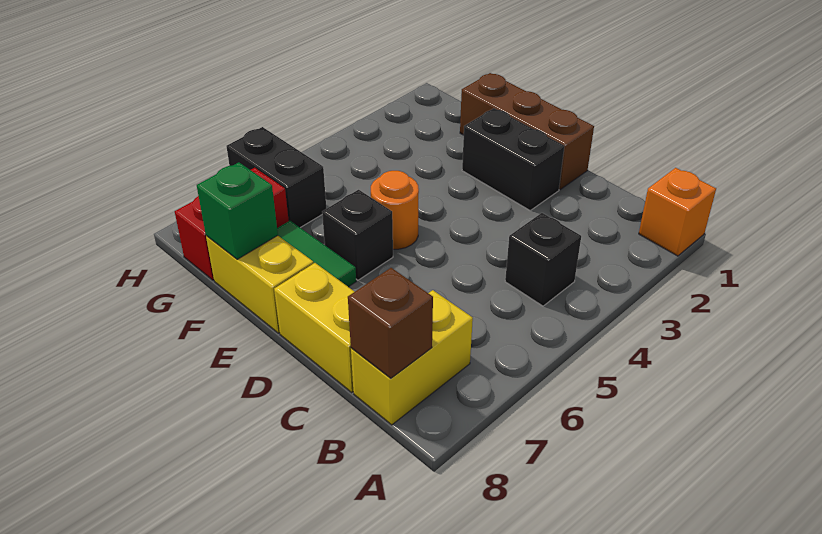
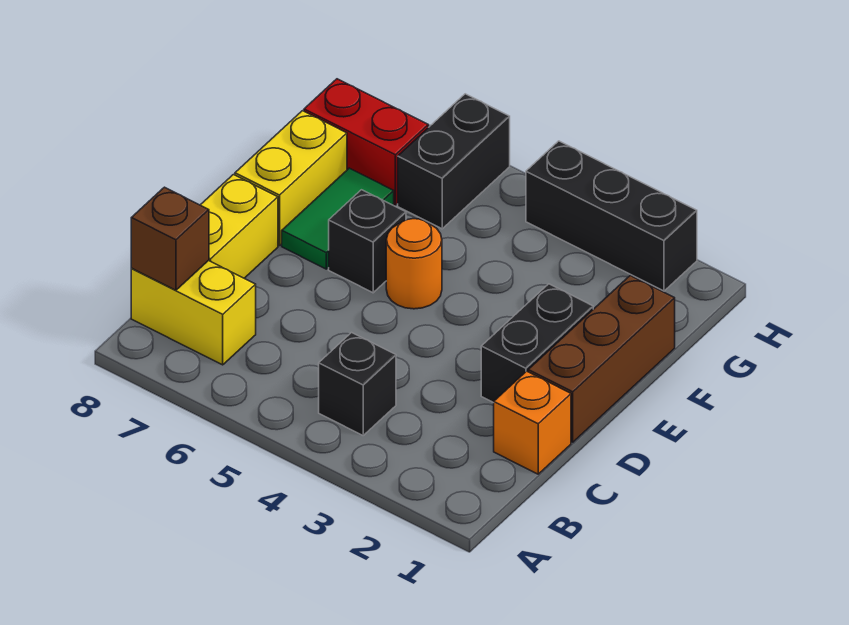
orange 1x1 brick [639,168,716,256] -> orange 1x1 brick moved to [494,371,571,474]
green 1x1 brick [197,162,278,259] -> none
none -> black 1x3 brick [526,141,697,291]

